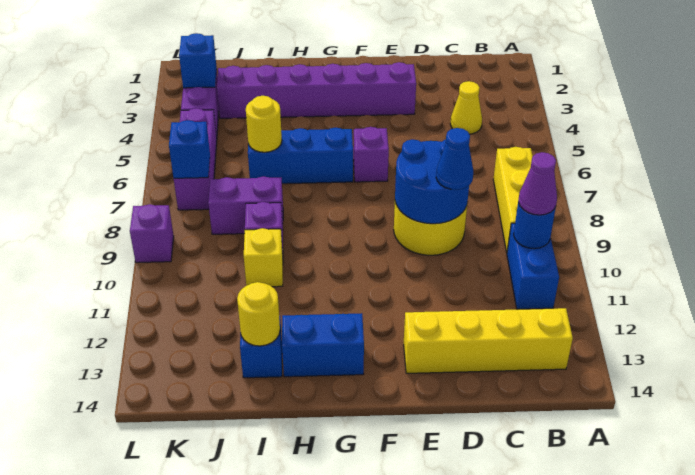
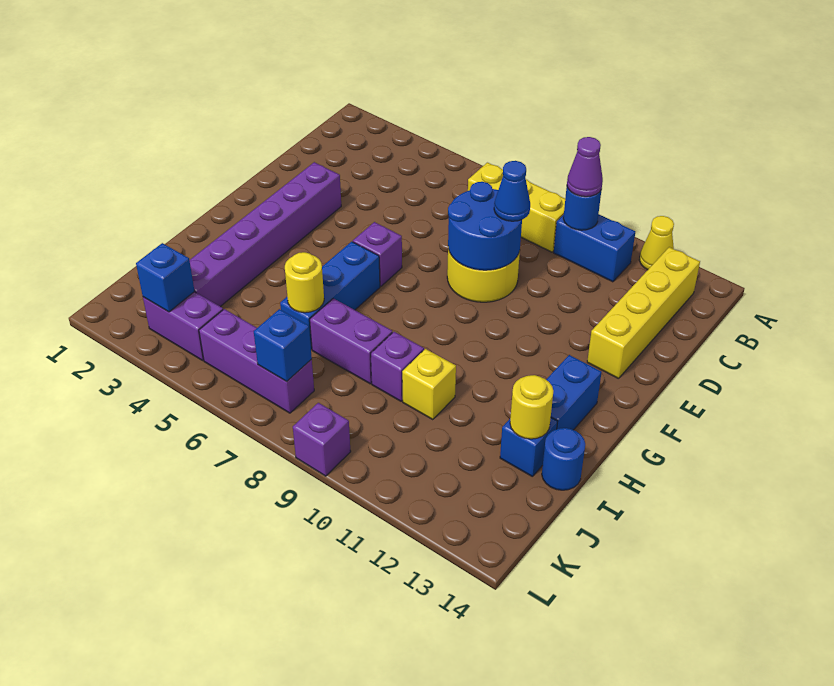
yellow 1x1 cone [450,81,482,134] -> yellow 1x1 cone moved to [639,216,674,270]
purple 1x2 brick [208,176,283,234] -> purple 1x2 brick turned to [310,298,392,384]
none -> blue 1x1 round brick [542,428,585,490]

